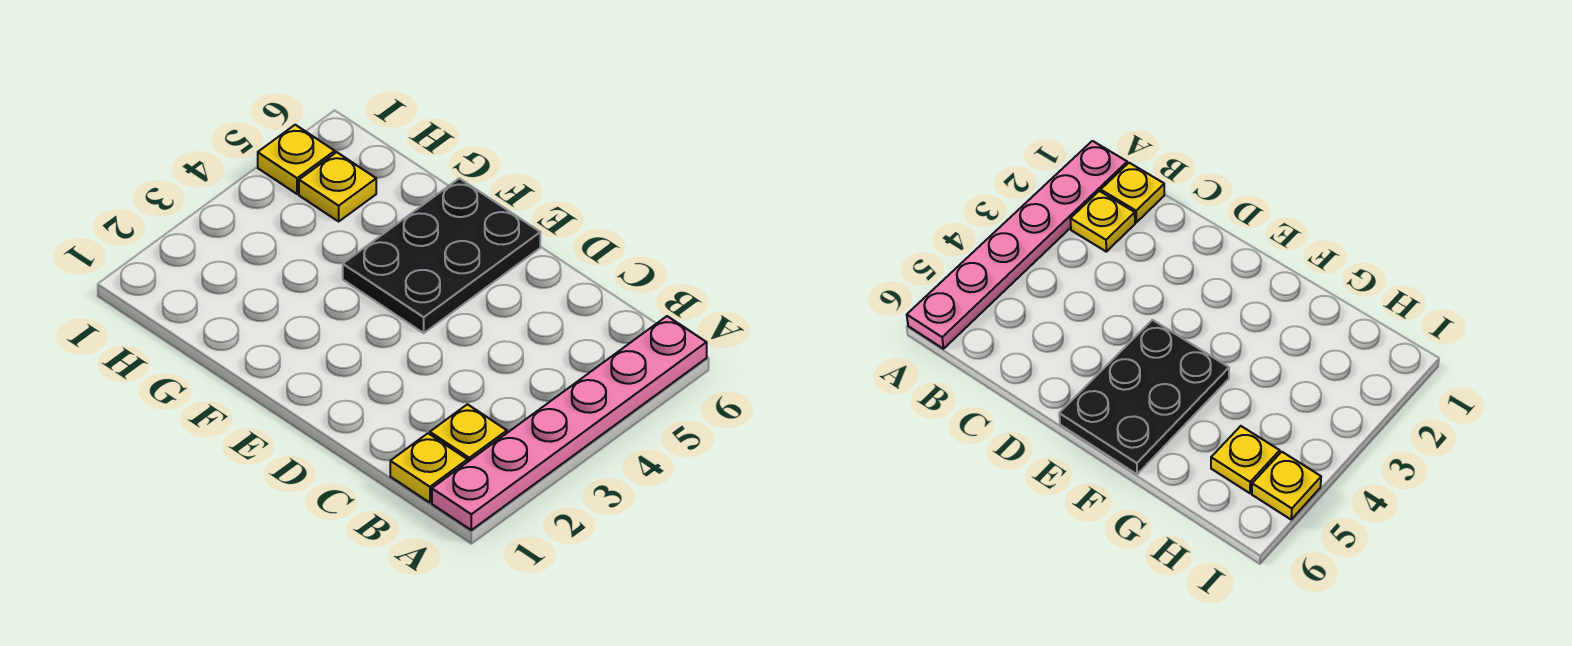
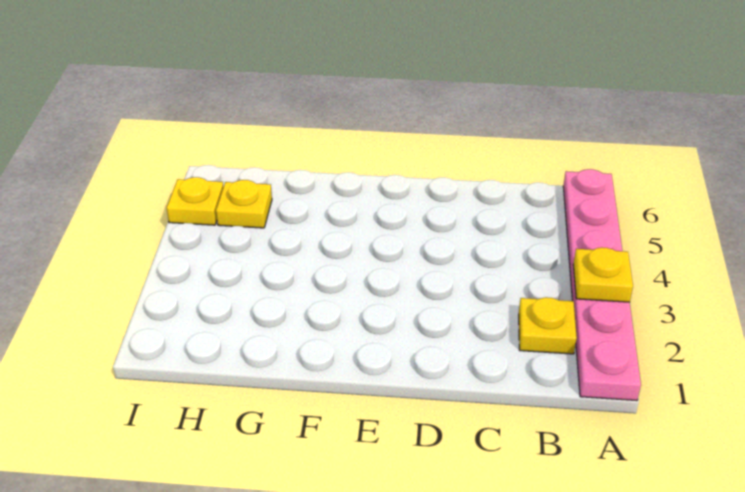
yellow 1x1 plate [390,433,467,503] -> yellow 1x1 plate moved to [573,247,633,302]
black 2x3 plate [343,178,540,333] -> none

